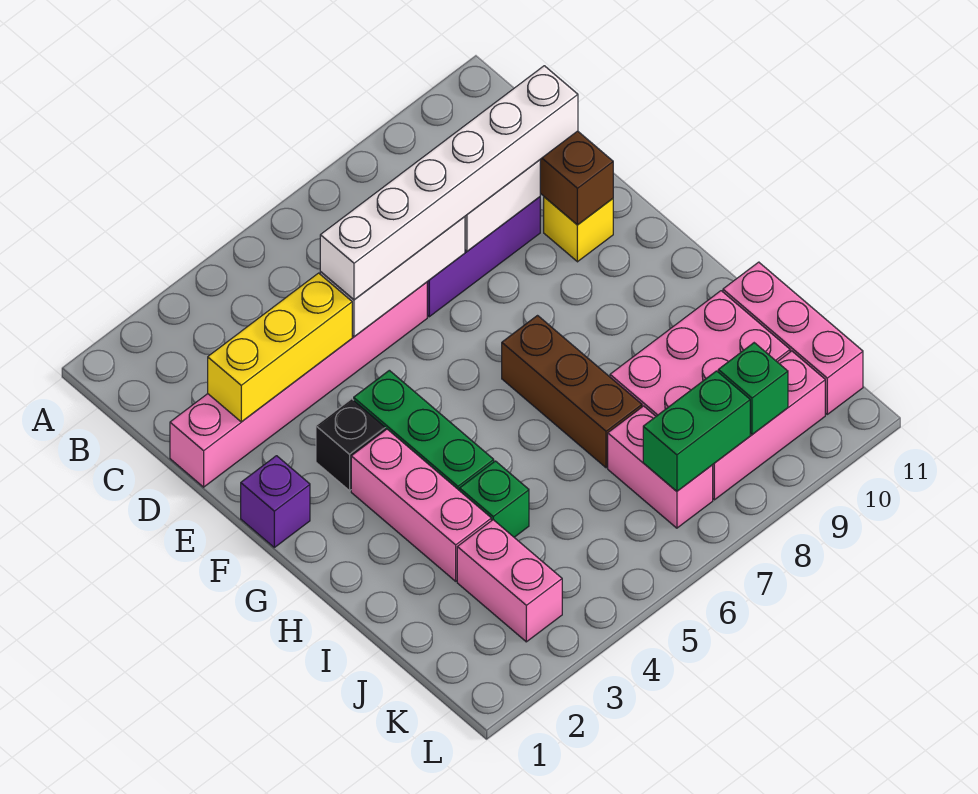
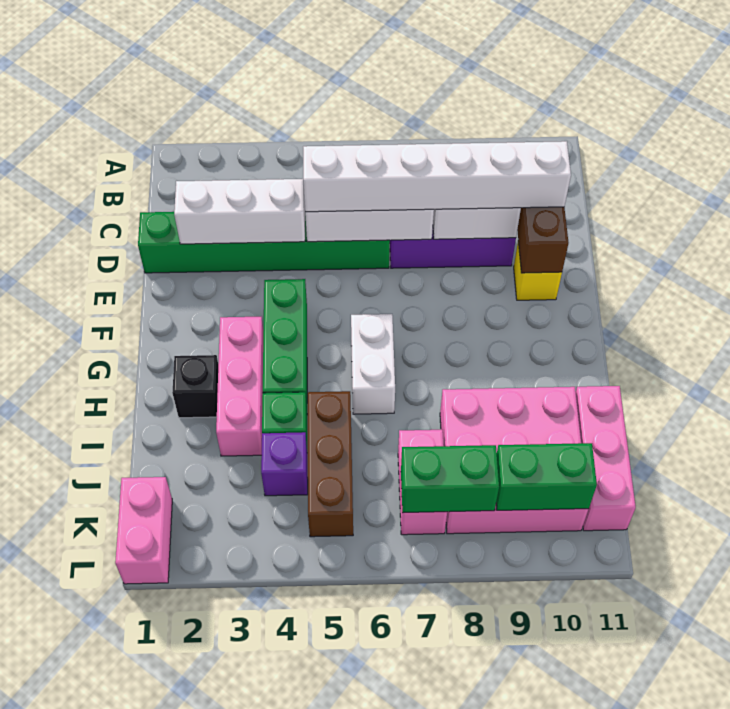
pink 1x6 brick [170,282,427,487] -> green 1x6 brick [138,212,390,273]
yellow 1x3 brick [208,273,352,422] -> white 1x3 brick [174,179,305,244]
purple 1x1 brick [241,456,310,547] -> purple 1x1 brick moved to [261,432,308,496]
black 1x1 brick [316,399,385,491] -> black 1x1 brick moved to [172,355,218,418]
none -> white 1x2 brick [351,314,395,414]
brown 1x3 brick [502,316,642,468] -> brown 1x3 brick moved to [308,391,353,537]
pink 1x2 brick [457,520,562,642] -> pink 1x2 brick moved to [115,477,172,584]
green 1x1 brick [718,343,788,434] -> green 1x2 brick [496,443,597,510]

